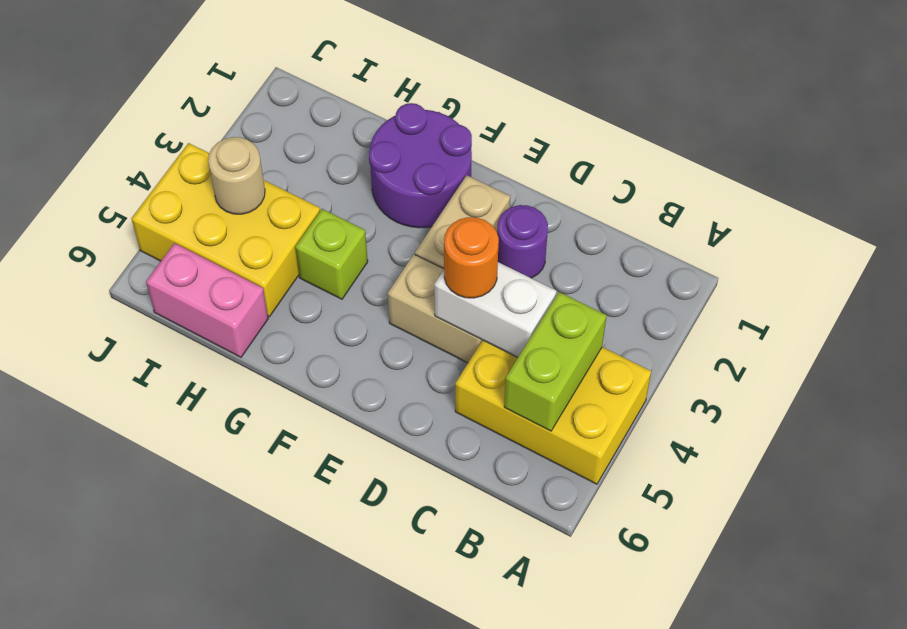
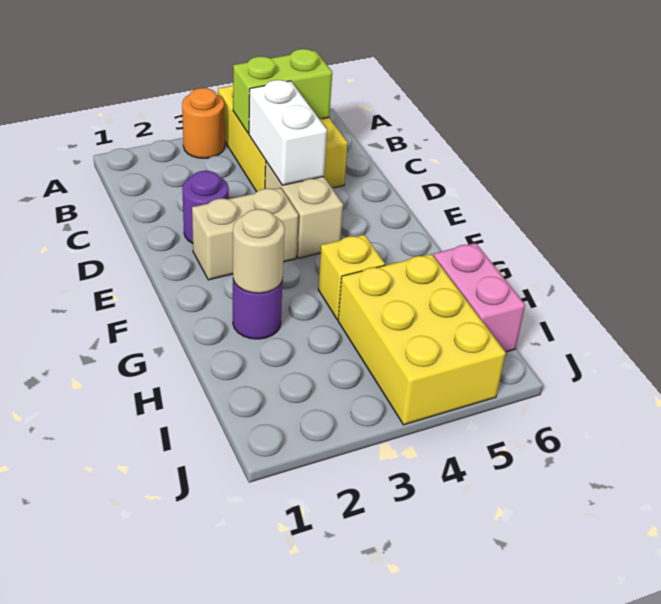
orange 1x1 round brick [444,217,499,298] -> orange 1x1 round brick moved to [182,88,225,158]
purple 2x2 round brick [369,103,472,228] -> purple 1x1 round brick [233,278,283,339]
lime 1x1 brick [295,209,368,299] -> yellow 1x1 brick [318,235,385,319]
tan 1x1 round brick [208,137,265,214] -> tan 1x1 round brick moved to [233,209,285,293]

